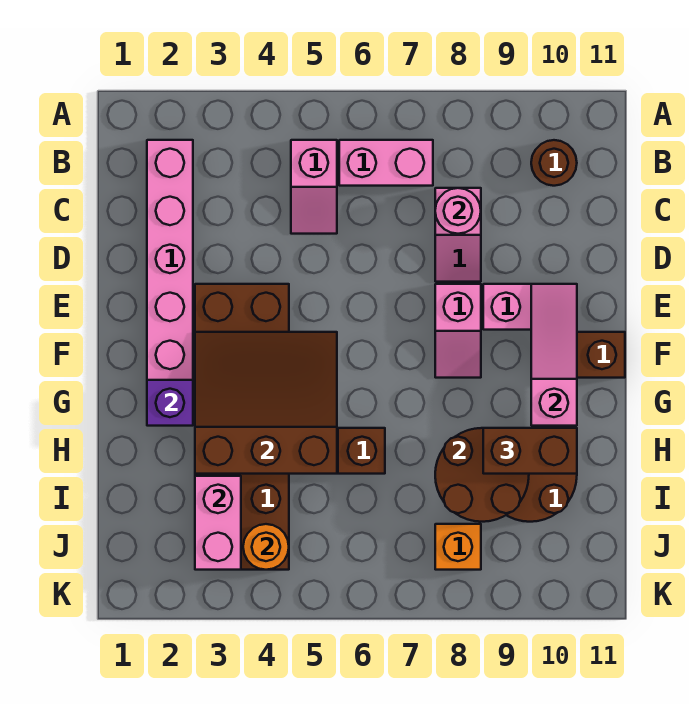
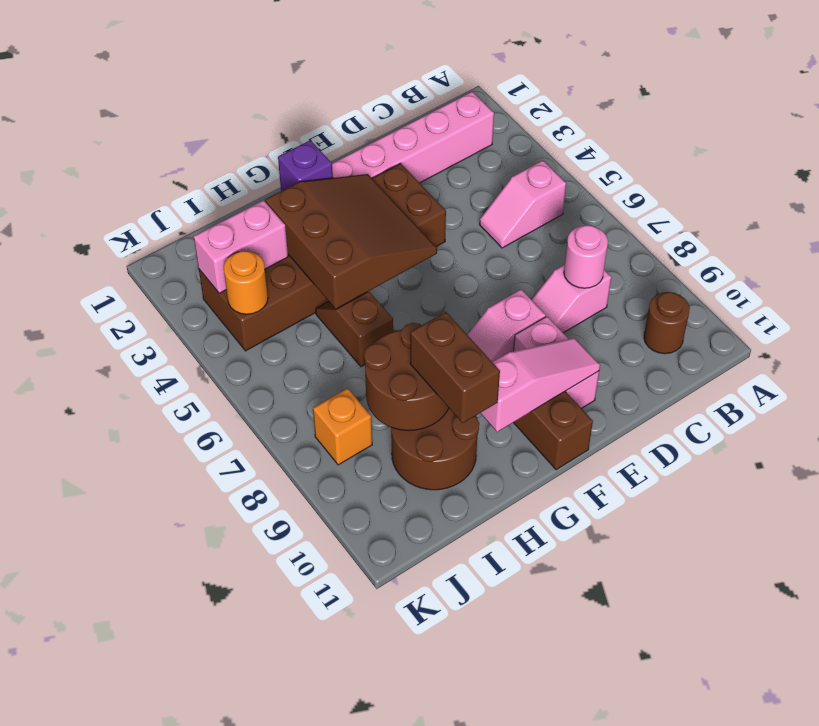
pink 1x2 brick [339,140,433,186] -> none

